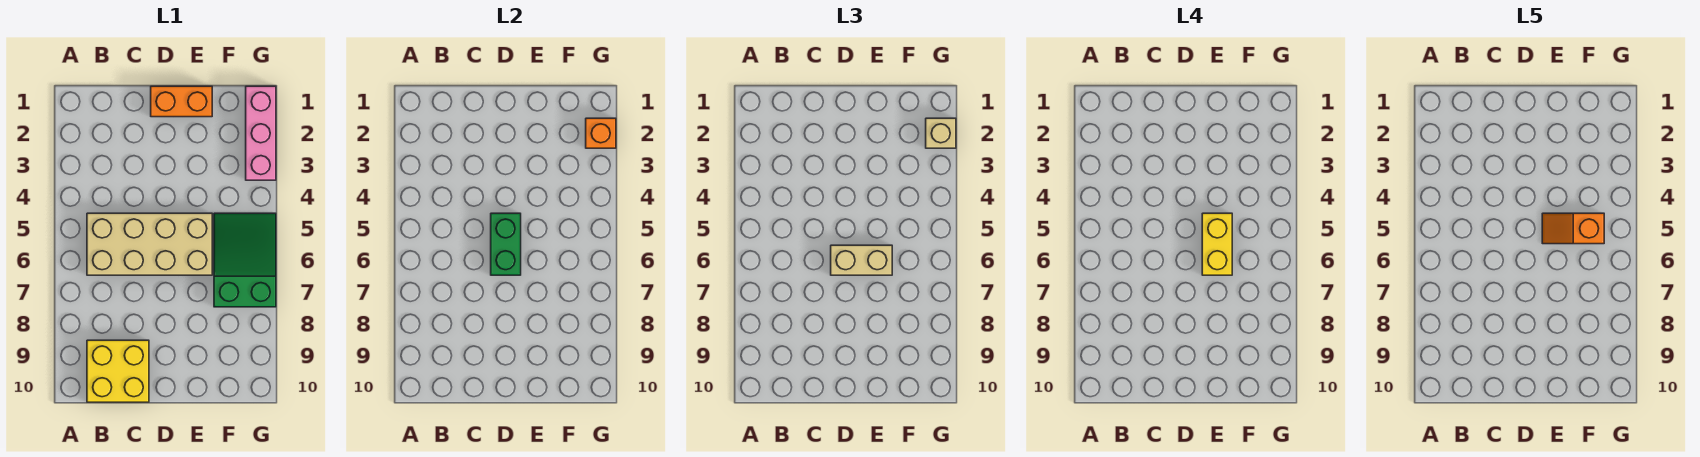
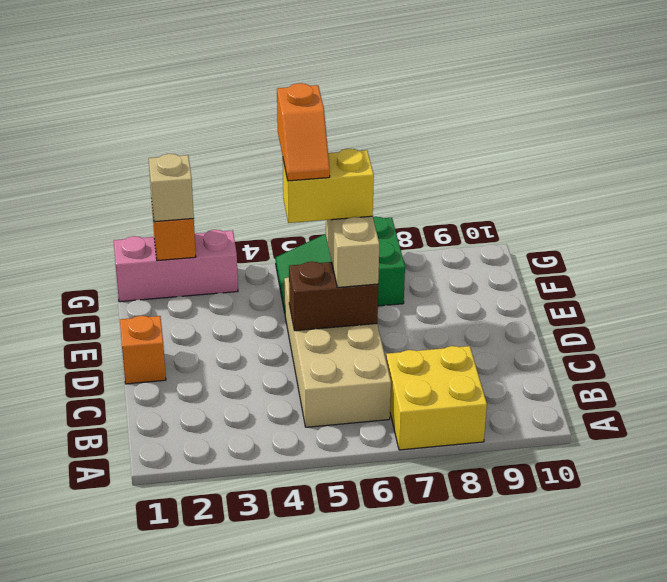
yellow 2x2 brick [87,340,149,402] -> yellow 2x2 brick moved to [386,346,487,450]
orange 1x2 brick [151,86,212,117] -> orange 1x1 brick [120,316,166,384]
green 1x2 brick [491,213,521,275] -> brown 1x2 brick [289,262,378,331]

